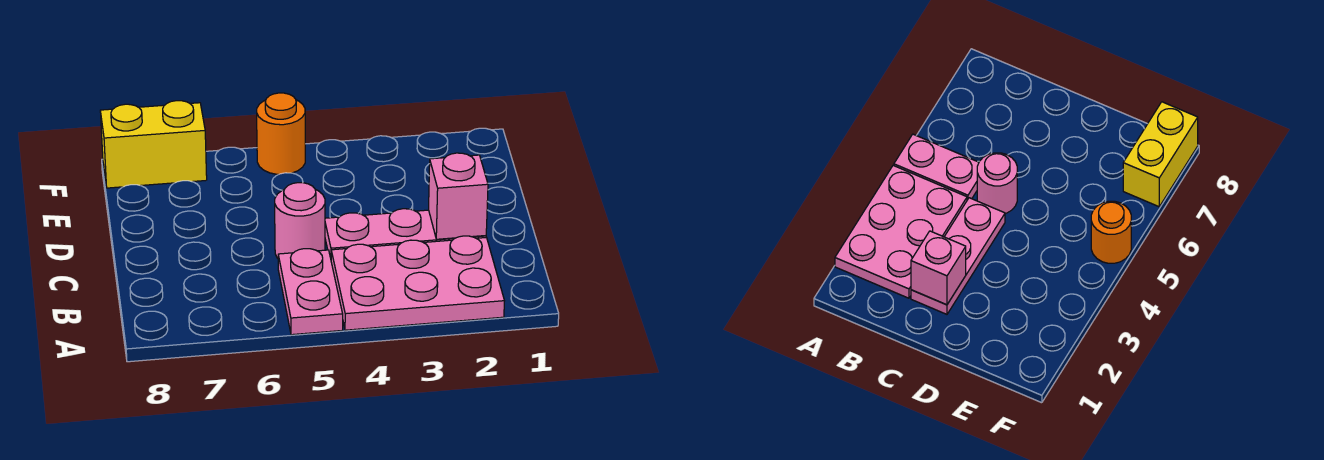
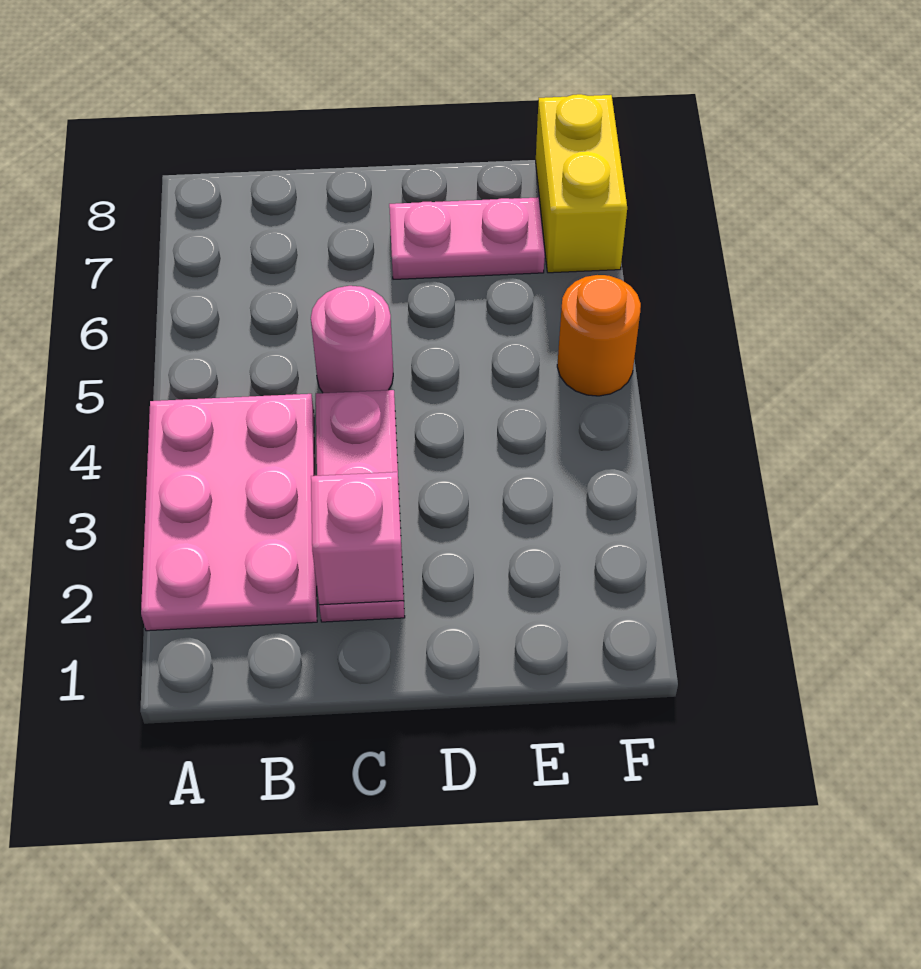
pink 1x2 plate [278,249,343,335] -> pink 1x2 plate moved to [389,197,545,279]

